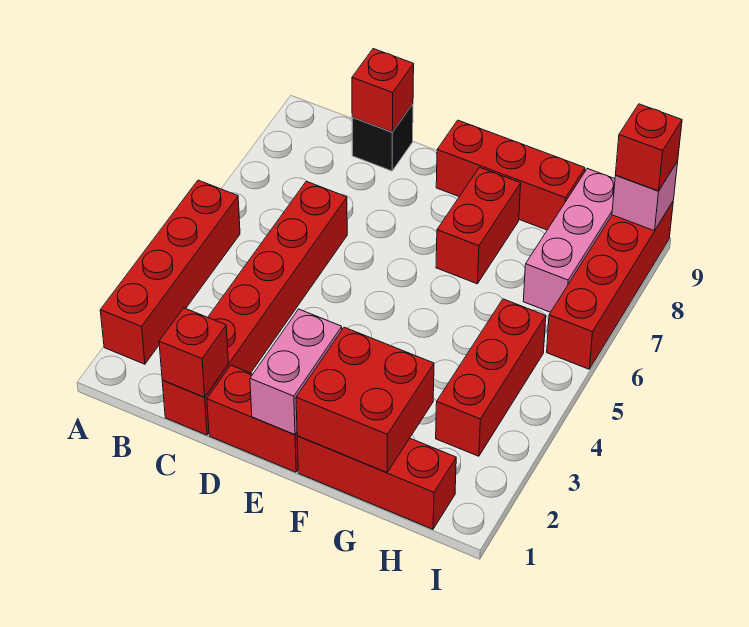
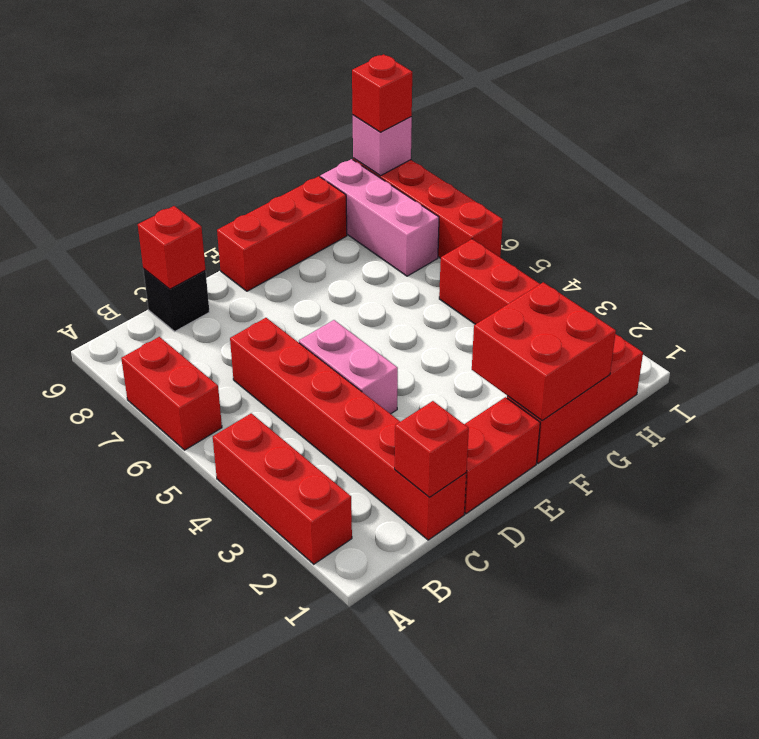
red 1x4 brick [100,180,240,364] -> red 1x3 brick [213,413,352,564]
pink 1x2 brick [250,309,342,435] -> pink 1x2 brick moved to [299,320,398,414]
red 1x2 brick [436,167,521,284] -> red 1x2 brick moved to [121,337,222,450]

